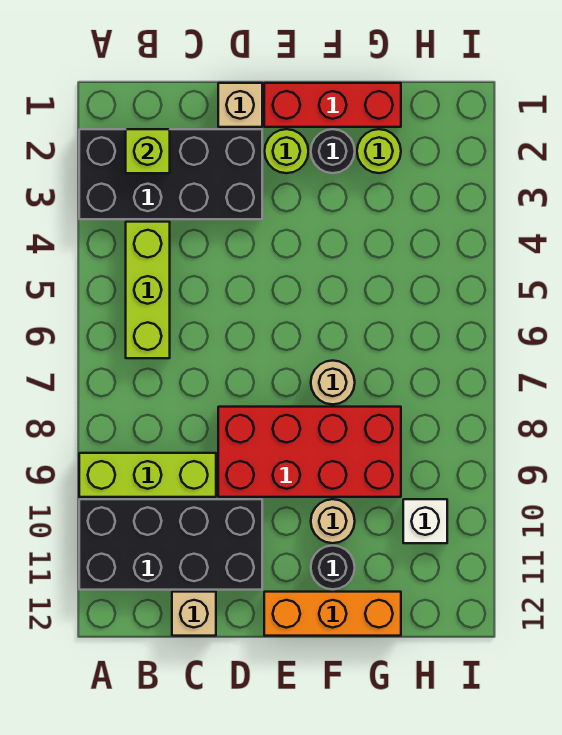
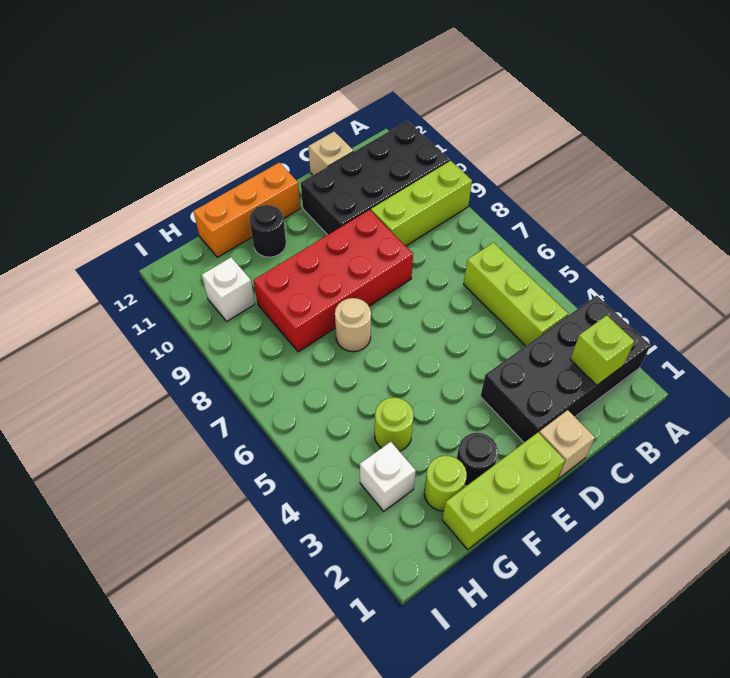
red 1x3 brick [264,83,401,127] -> lime 1x3 brick [442,433,565,550]
lime 1x1 round brick [265,129,308,173] -> lime 1x1 round brick moved to [375,397,414,451]
tan 1x1 round brick [311,499,355,543] -> none
none -> white 1x1 brick [360,442,416,511]

